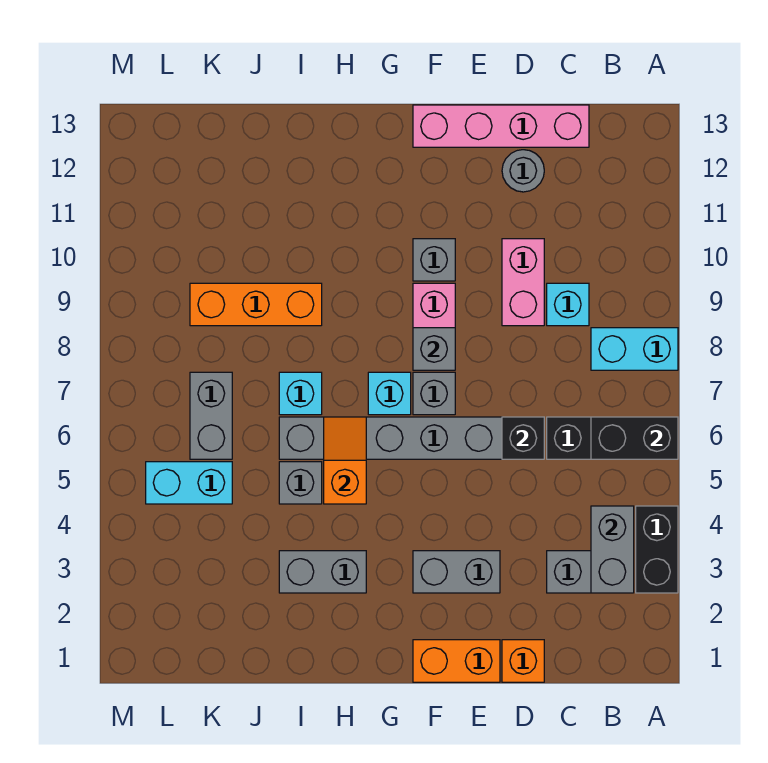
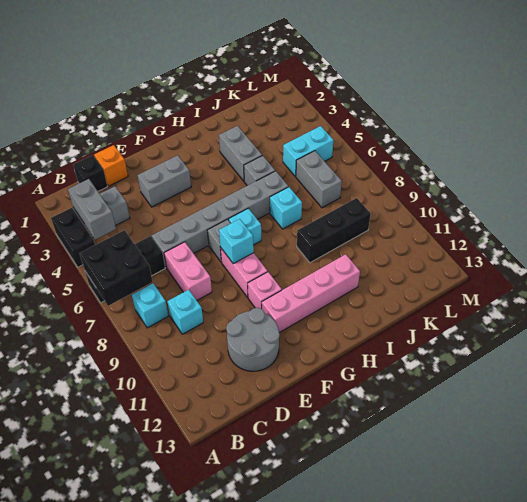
black 1x2 brick [591,417,678,459] -> black 2x2 brick [79,230,153,306]
cyan 1x2 brick [591,328,678,370] -> cyan 1x1 brick [132,284,168,328]
pink 1x4 brick [413,105,589,147] -> pink 1x4 brick moved to [262,254,360,333]
black 1x1 brick [502,417,544,459] -> black 1x1 brick moved to [73,155,108,191]
pink 1x2 brick [502,239,544,326] -> pink 1x2 brick moved to [164,242,212,300]
grey 1x1 round brick [502,150,544,192] -> grey 2x2 round brick [226,308,280,371]
orange 1x2 brick [413,640,500,682] -> none
grey 1x1 brick [413,328,455,370] -> cyan 1x1 brick [219,219,254,264]
grey 1x1 brick [413,239,455,281] -> pink 1x1 brick [248,272,282,309]
grey 1x2 brick [279,551,366,593] -> grey 1x2 brick turned to [219,126,262,181]
orange 1x2 slope [324,417,366,504] -> none
orange 1x3 brick [190,283,322,326] -> black 1x3 brick [297,198,371,263]

